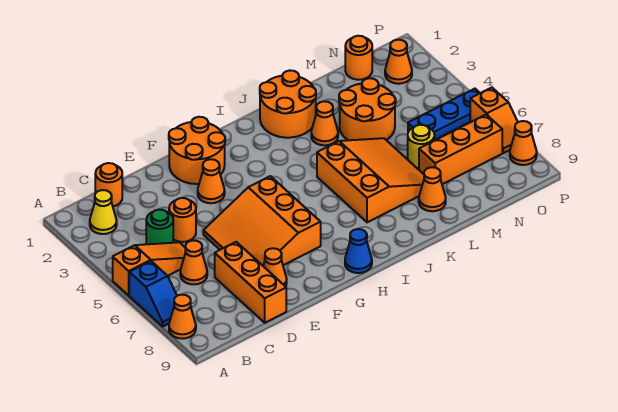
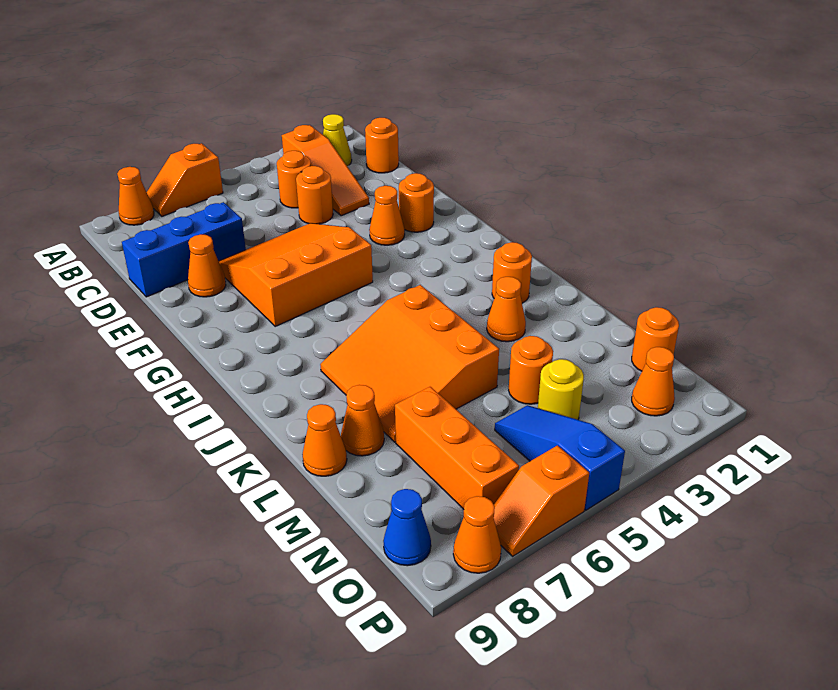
orange 1x3 slope [113,242,186,295] -> orange 1x3 slope moved to [282,125,369,216]
blue 1x2 slope [129,261,177,326] -> orange 1x2 slope [147,143,223,216]
green 1x1 round brick [146,210,173,244] -> orange 1x1 round brick [277,151,311,208]
orange 1x1 cone [180,240,207,284] -> orange 1x1 cone moved to [302,404,347,476]
orange 1x3 brick [215,242,286,323] -> blue 1x3 brick [122,202,246,297]
orange 2x2 round brick [169,117,225,184] -> orange 1x1 round brick [399,173,434,232]
blue 1x1 cone [345,229,372,273] -> blue 1x1 cone moved to [383,489,431,566]
orange 2x2 round brick [260,70,316,138] -> orange 1x1 round brick [492,242,532,303]
orange 3x3 slope [317,138,424,222] -> orange 3x3 slope turned to [320,285,499,442]
orange 2x2 round brick [339,78,396,140] -> orange 1x1 round brick [509,336,553,404]
yellow 1x1 round brick [408,125,435,168] -> yellow 1x1 round brick moved to [538,359,584,420]
blue 1x3 plate [408,89,480,140] -> blue 1x3 slope [495,405,625,510]

